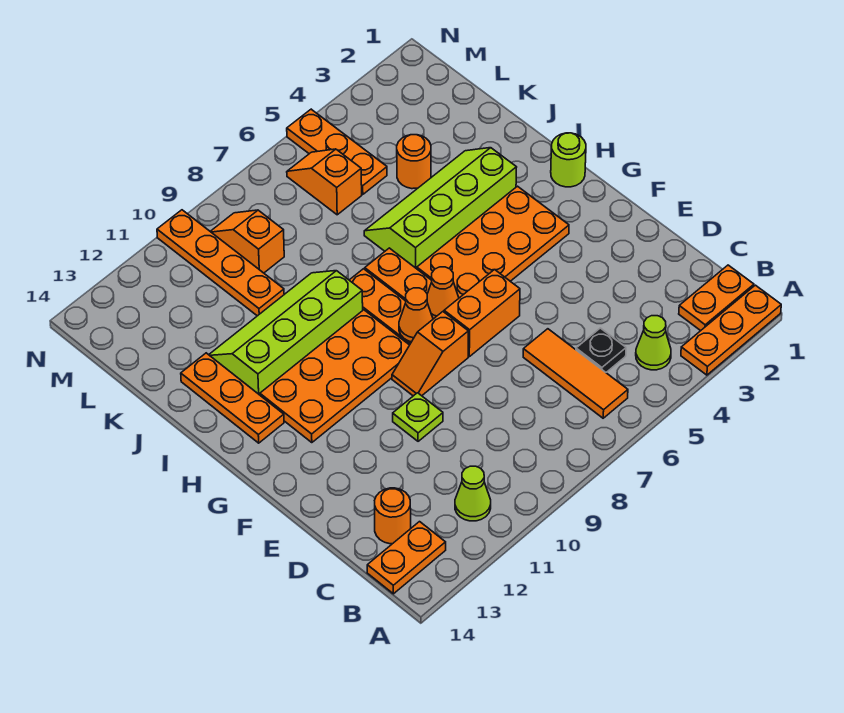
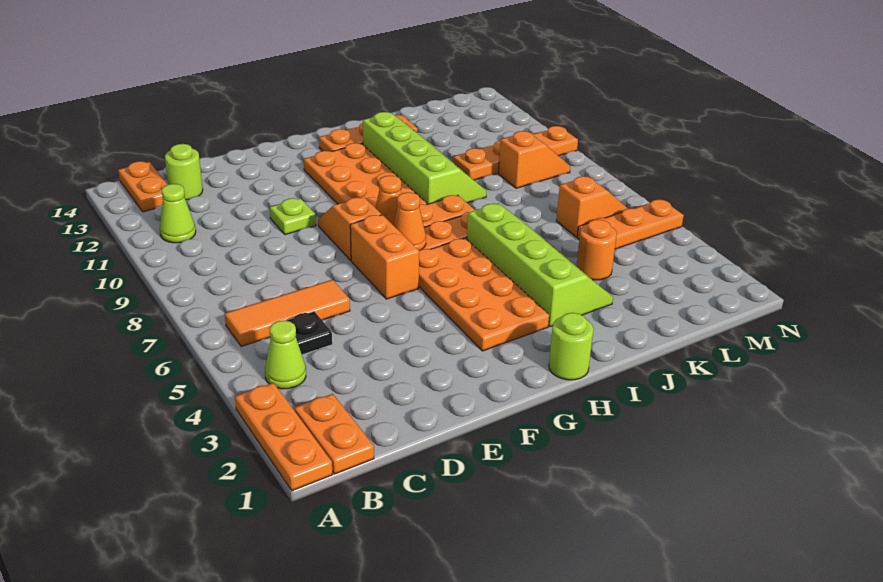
orange 1x1 round brick [375,488,411,544] -> lime 1x1 round brick [165,144,203,200]

